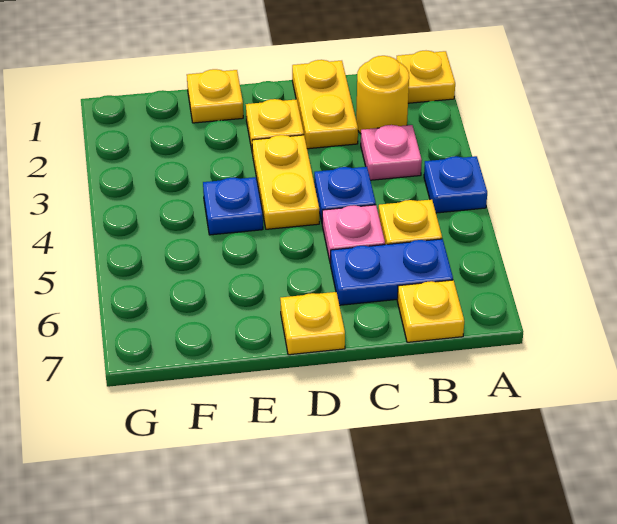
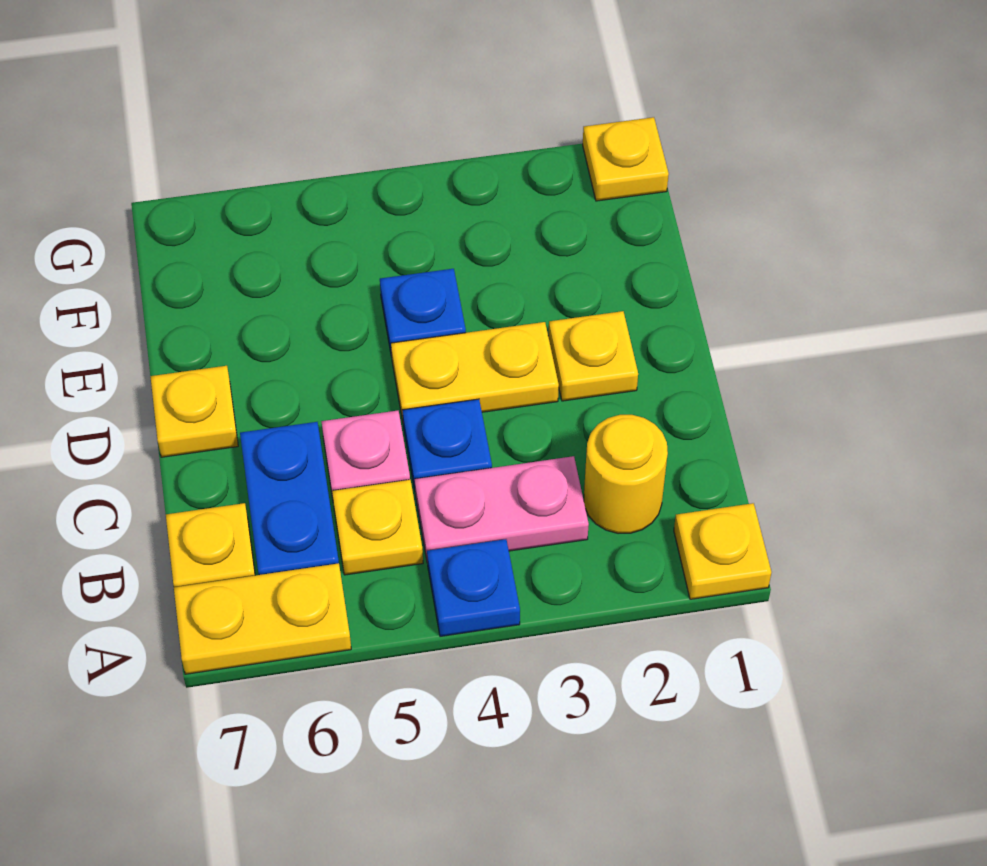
pink 1x1 plate [361,125,422,180] -> pink 1x2 plate [415,456,589,563]
yellow 1x2 plate [292,60,358,149] -> yellow 1x2 plate moved to [174,563,351,674]
yellow 1x1 plate [187,69,243,123] -> yellow 1x1 plate moved to [583,117,669,201]

